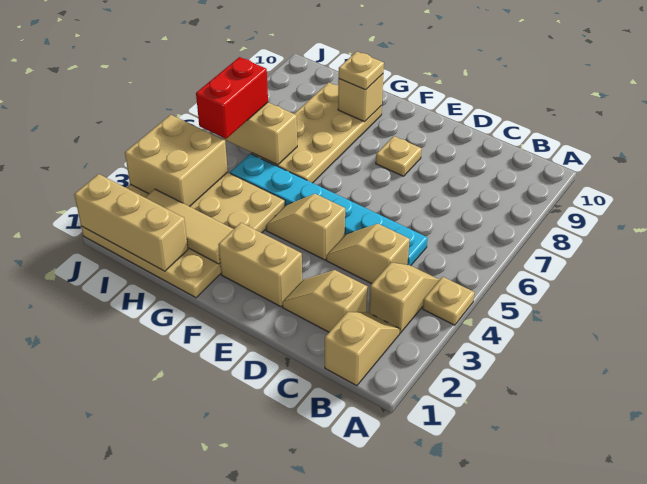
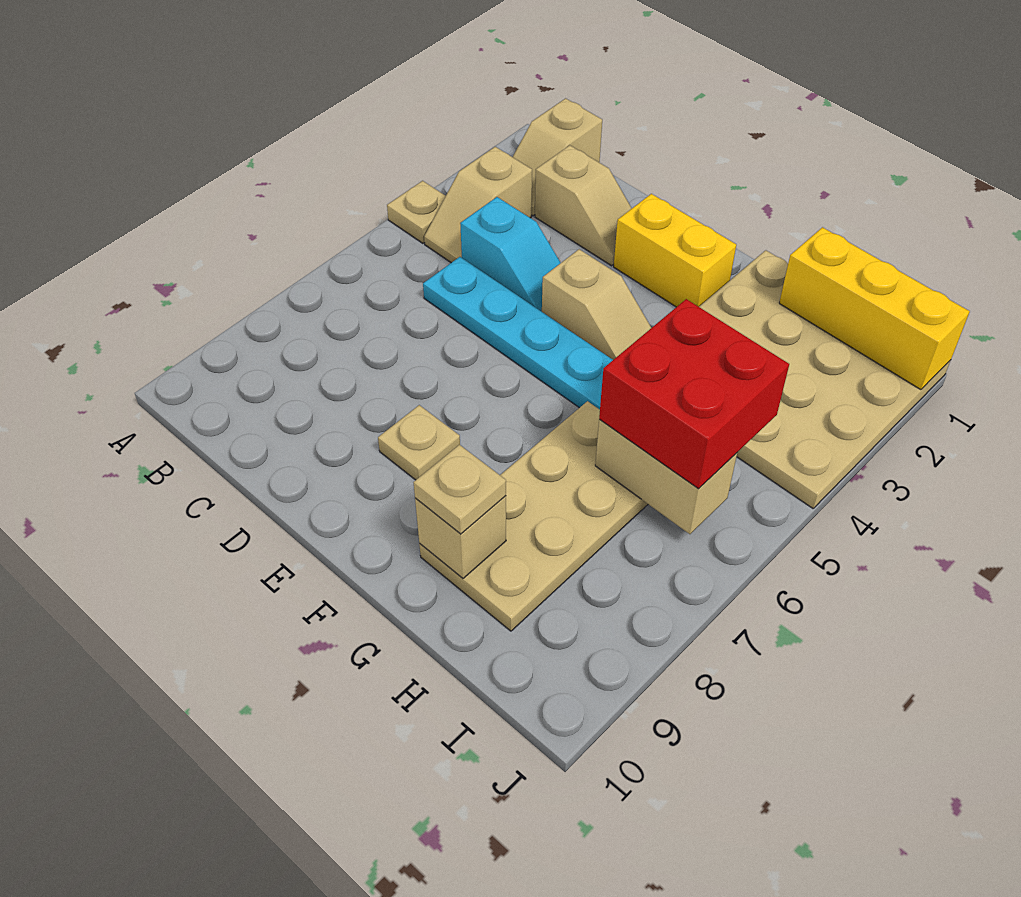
tan 1x2 slope [326,224,410,284] -> cyan 1x2 slope [460,197,560,311]
tan 1x2 brick [218,223,302,307] -> yellow 1x2 brick [614,194,736,307]
tan 1x3 tile [145,189,234,264] -> none
tan 1x3 brick [74,174,188,271] -> yellow 1x3 brick [779,227,970,390]
tan 2x2 brick [125,115,228,207] -> none
red 1x2 brick [196,57,268,139] -> red 2x2 brick [599,299,789,489]

